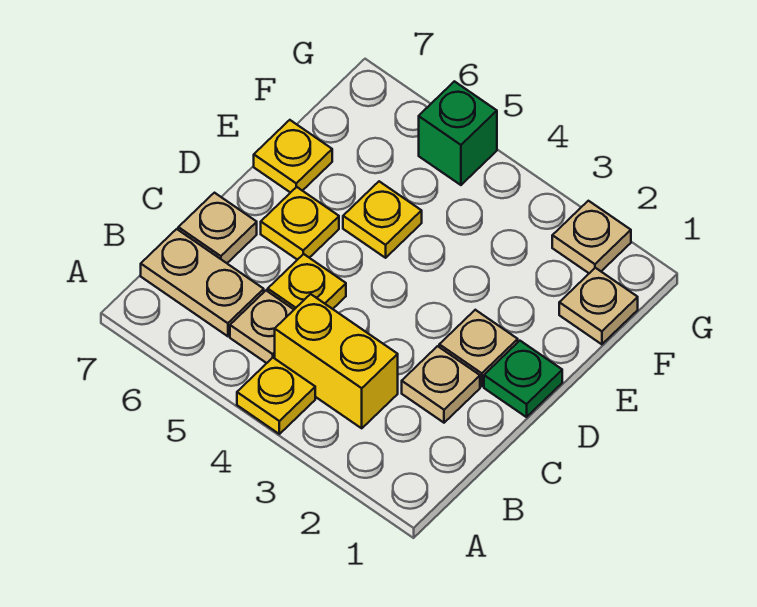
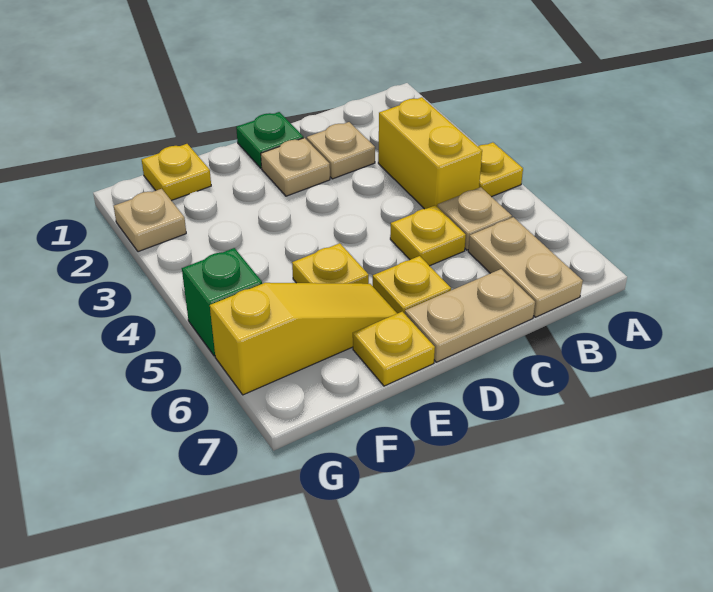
tan 1x1 plate [178,193,257,263] -> tan 1x2 plate [405,269,535,362]
none -> yellow 1x3 slope [210,283,397,395]
tan 1x1 plate [559,268,638,344] -> yellow 1x1 plate [142,144,211,201]

